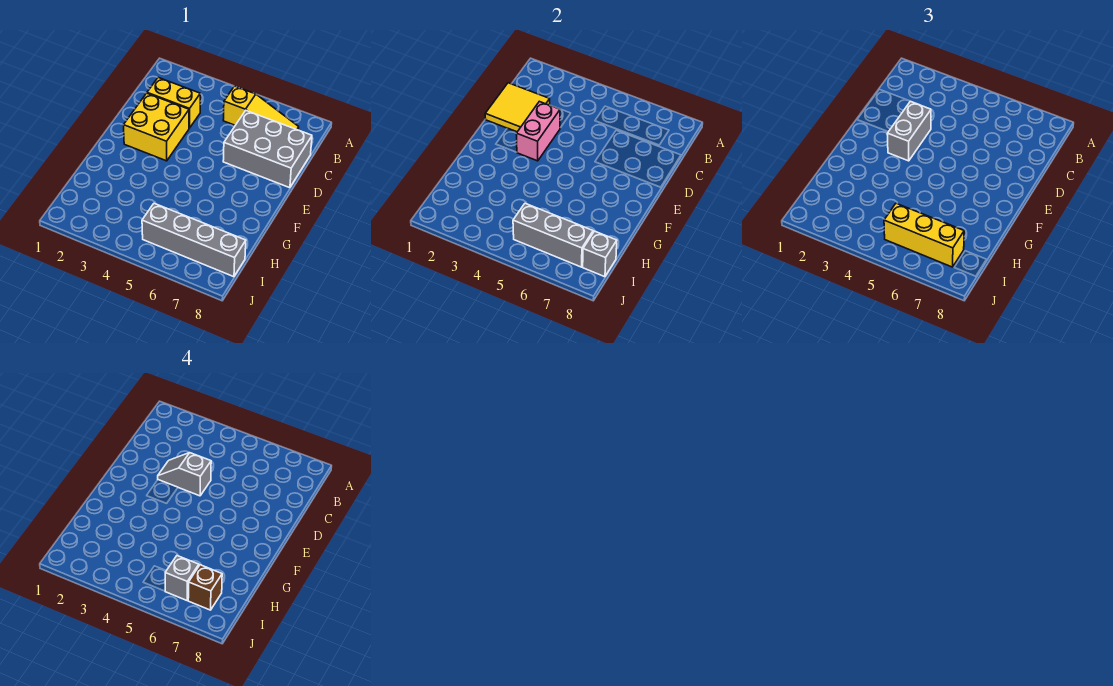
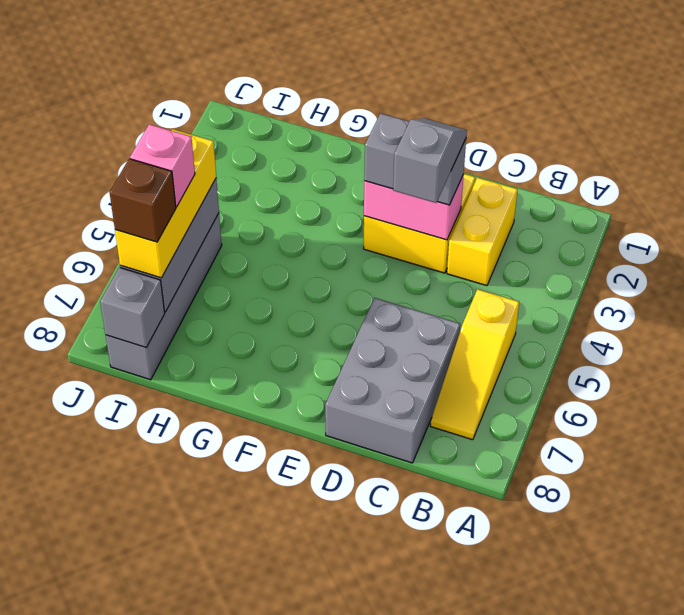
yellow 2x2 tile [485,83,550,132] -> none
grey 1x1 brick [165,556,199,600] -> pink 1x1 brick [130,124,195,207]

